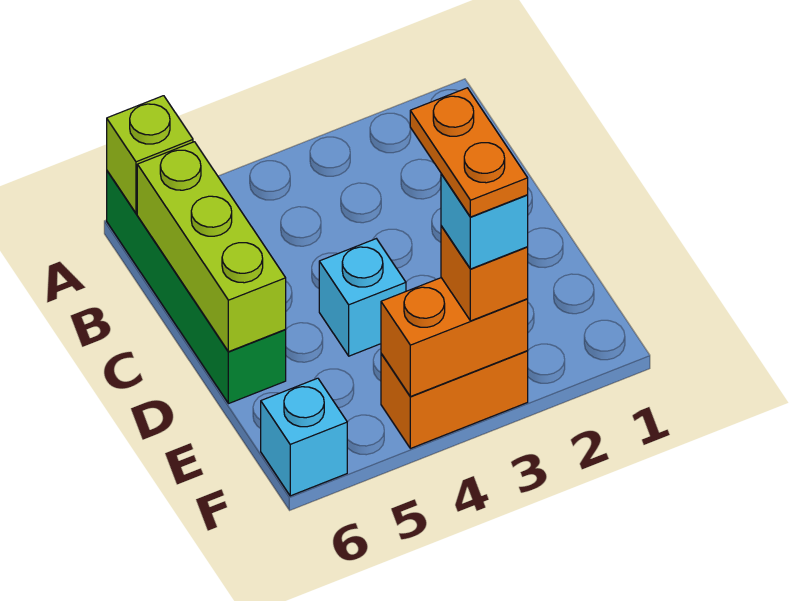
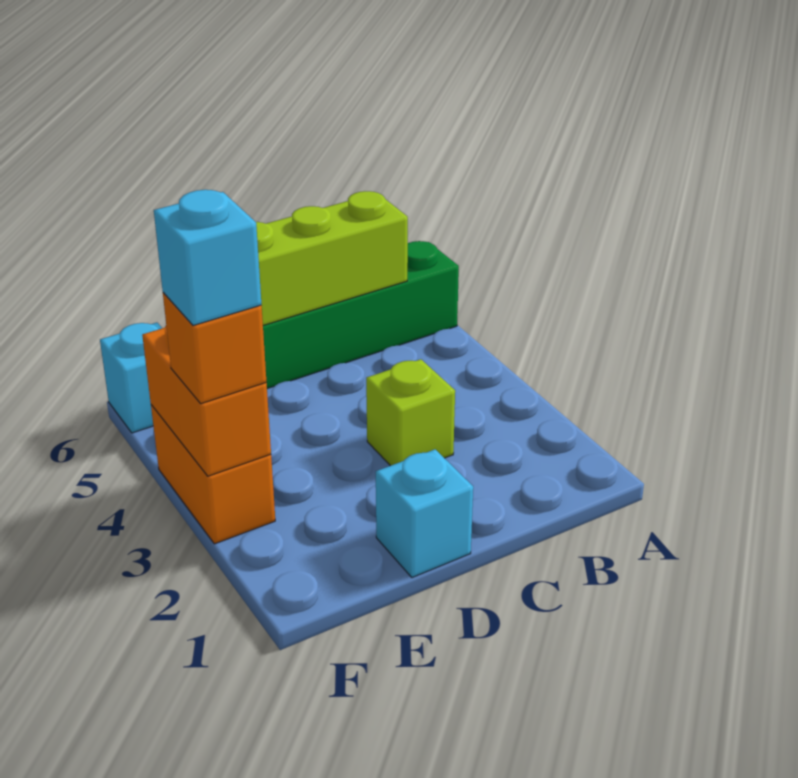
lime 1x1 brick [107,96,193,213] -> lime 1x1 brick moved to [366,359,455,466]
cyan 1x1 brick [319,239,406,356] -> cyan 1x1 brick moved to [376,449,473,577]
orange 1x2 plate [410,88,528,217] -> none

